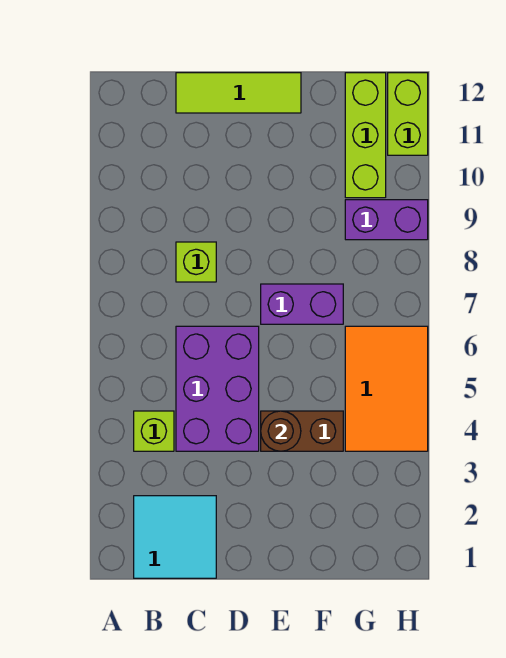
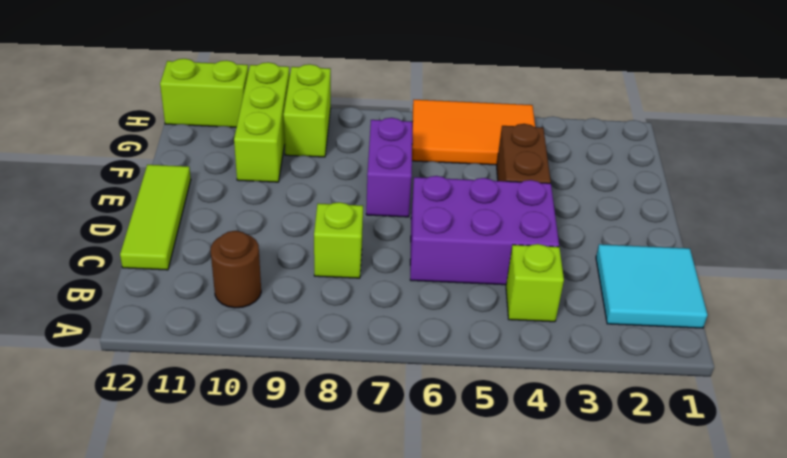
brown 1x1 round brick [261,411,301,451] -> brown 1x1 round brick moved to [211,231,261,308]
purple 1x2 brick [345,200,428,240] -> lime 1x2 brick [283,64,331,157]
lime 1x3 brick [345,73,386,198] -> lime 1x3 brick turned to [234,62,290,182]

